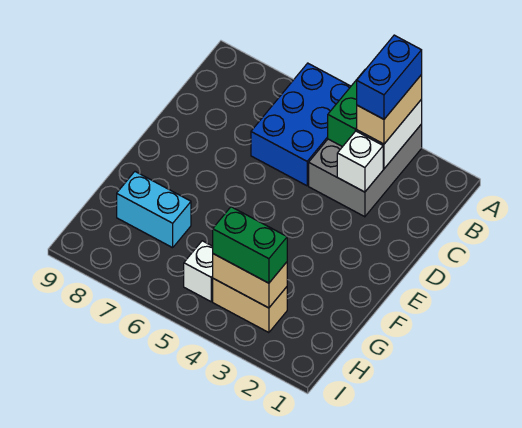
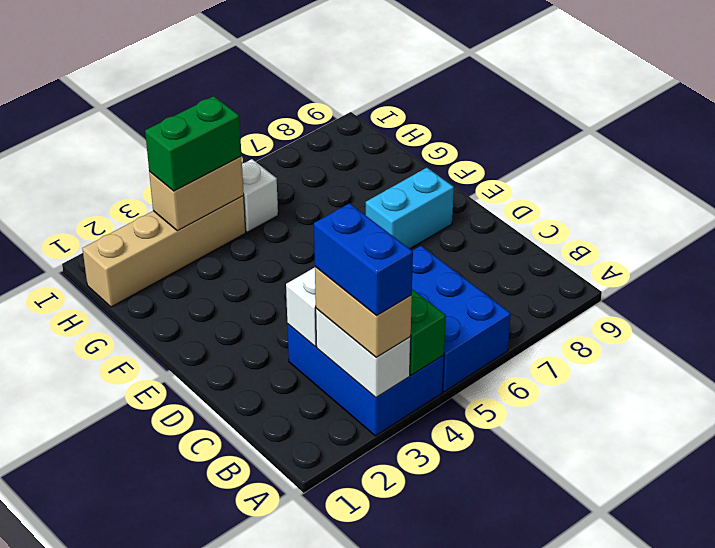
grey 2x3 brick [309,124,422,217] -> blue 2x3 brick [287,324,444,436]
cyan 1x2 brick [117,172,191,248] -> cyan 1x2 brick moved to [366,168,454,249]
tan 1x2 brick [213,279,287,333] -> tan 1x4 brick [82,196,246,307]

